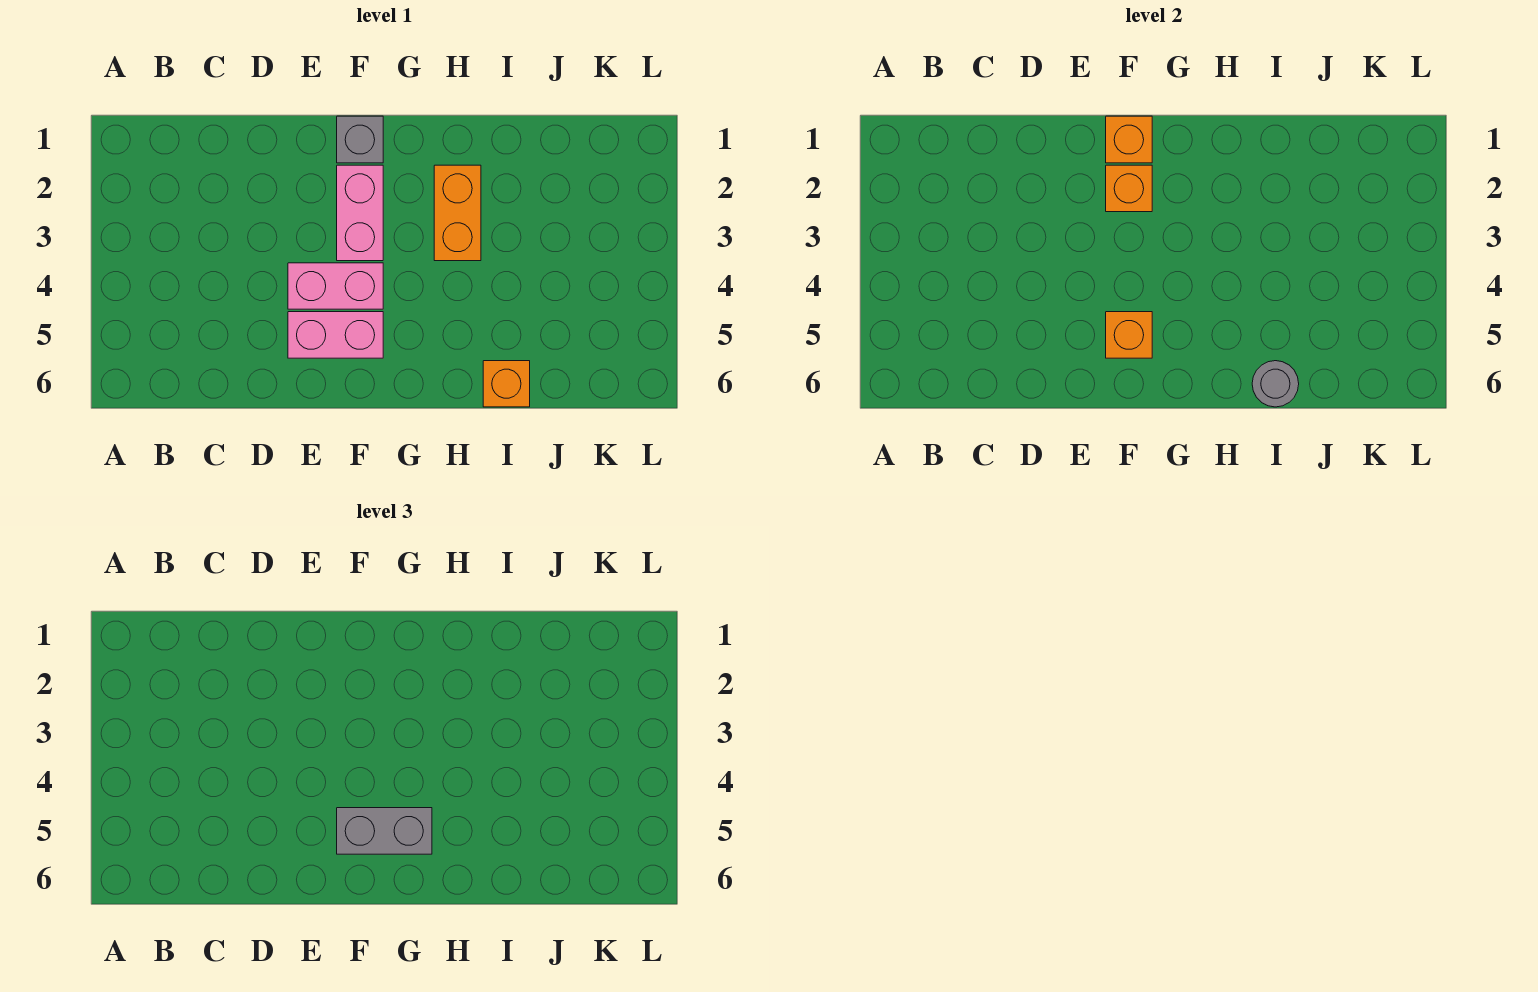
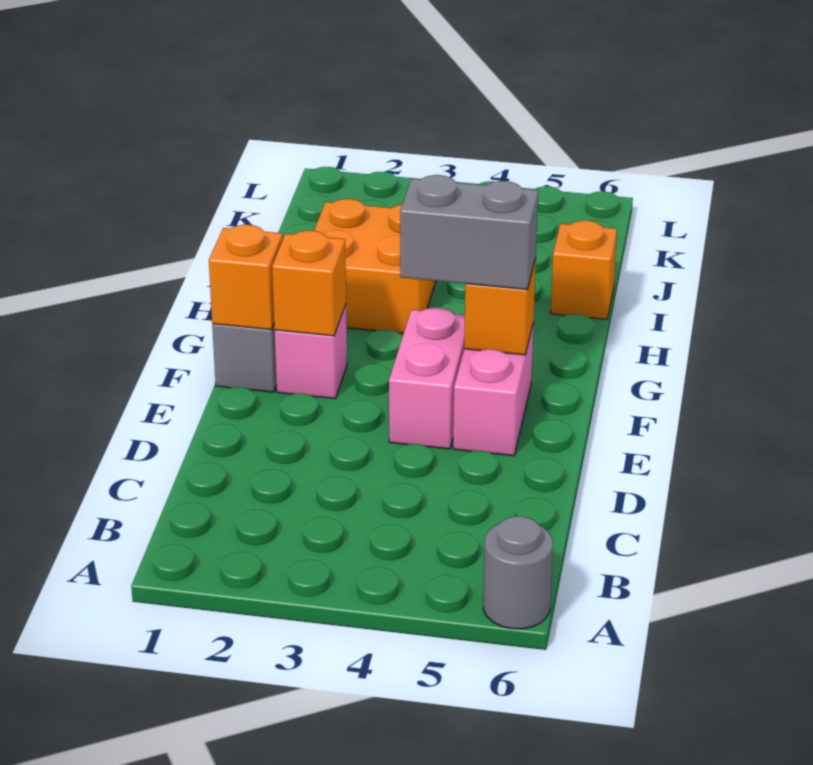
pink 1x2 brick [337,165,383,261] -> pink 1x1 brick [275,305,347,398]
grey 1x2 brick [337,808,432,854] -> grey 1x2 brick turned to [400,175,538,290]
orange 1x2 brick [434,165,481,261] -> orange 2x2 brick [314,199,436,333]
grey 1x1 round brick [1252,361,1299,407] -> grey 1x1 round brick moved to [483,516,553,629]

